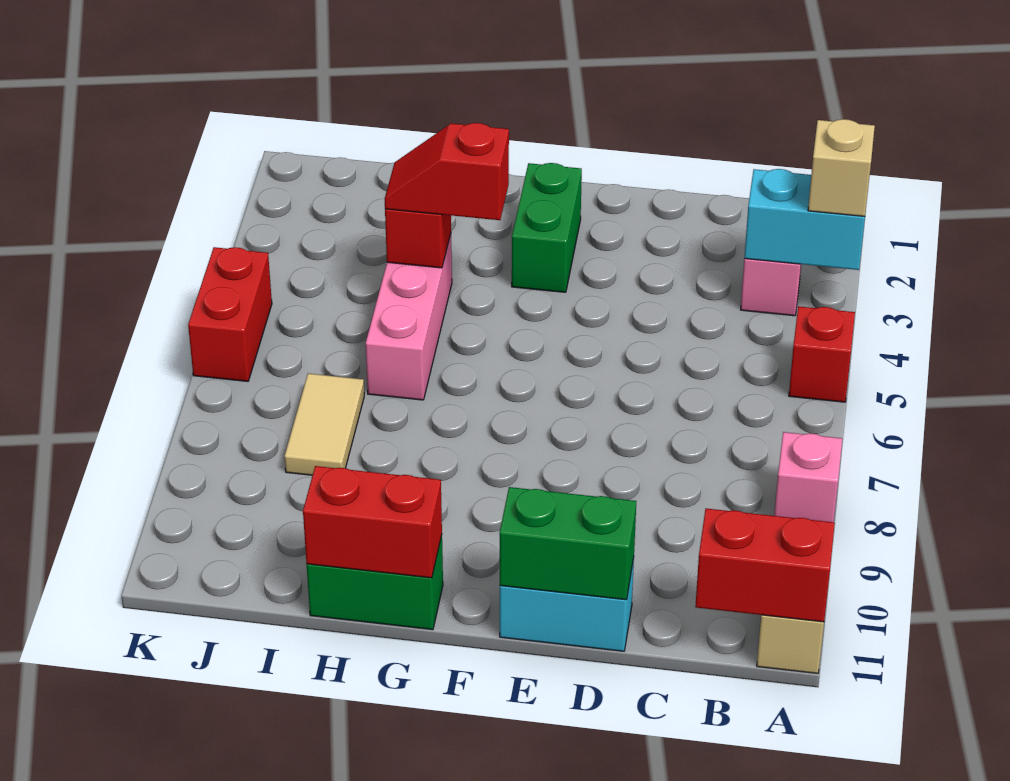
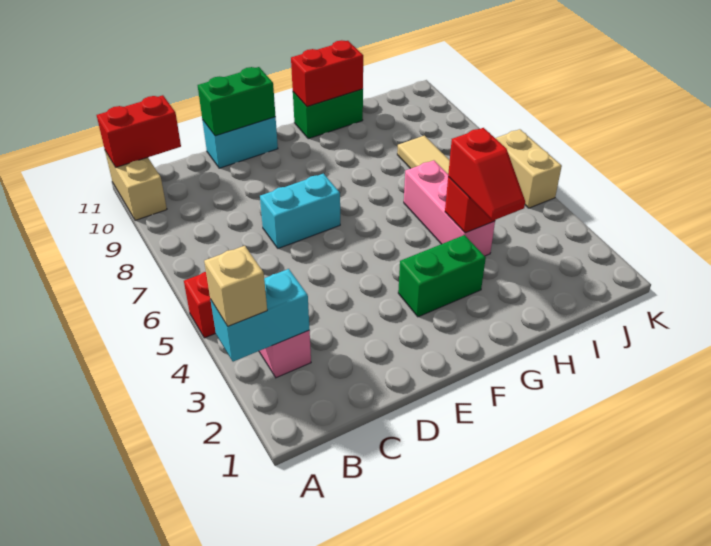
pink 1x1 brick [774,432,842,522] -> none
none -> cyan 1x2 brick [260,174,340,248]
green 1x2 brick [512,163,582,292] -> green 1x2 brick turned to [398,235,486,317]
red 1x2 slope [385,123,509,220] -> red 1x2 slope turned to [448,128,525,221]
red 1x2 brick [188,247,272,381] -> tan 1x2 brick [495,129,562,208]

